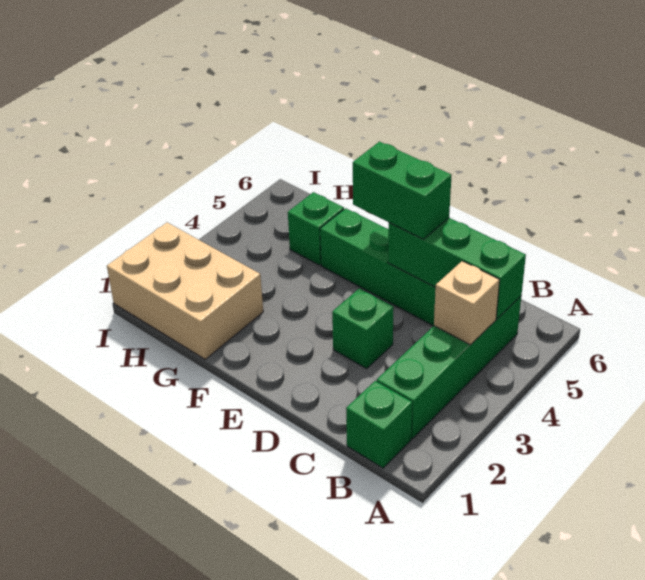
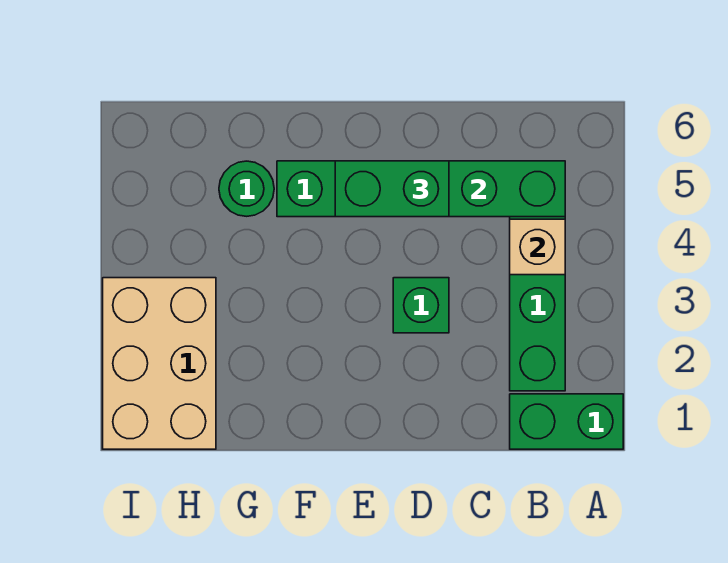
green 1x1 brick [346,381,412,468] -> green 1x2 brick [510,394,623,449]
tan 2x3 brick [107,223,263,359] -> tan 2x3 brick turned to [103,278,216,449]
green 1x1 brick [288,192,344,265] -> green 1x1 round brick [219,161,274,216]

